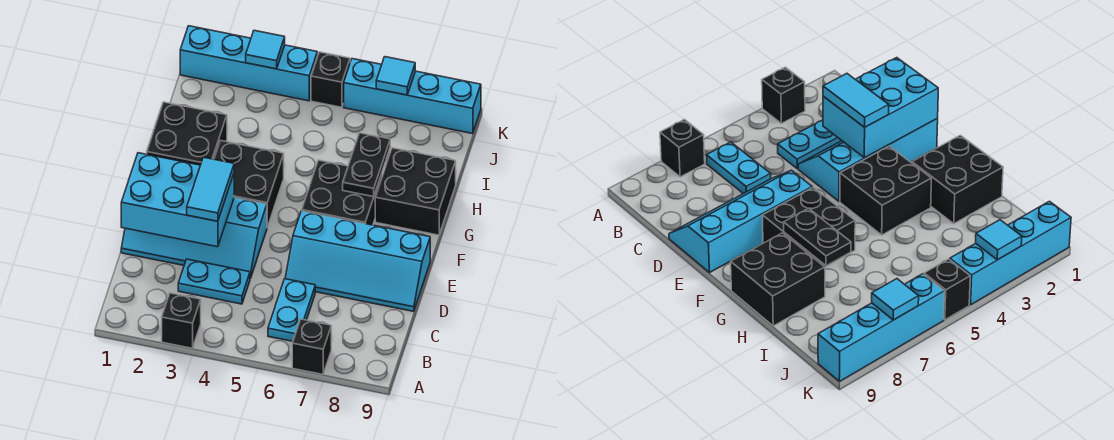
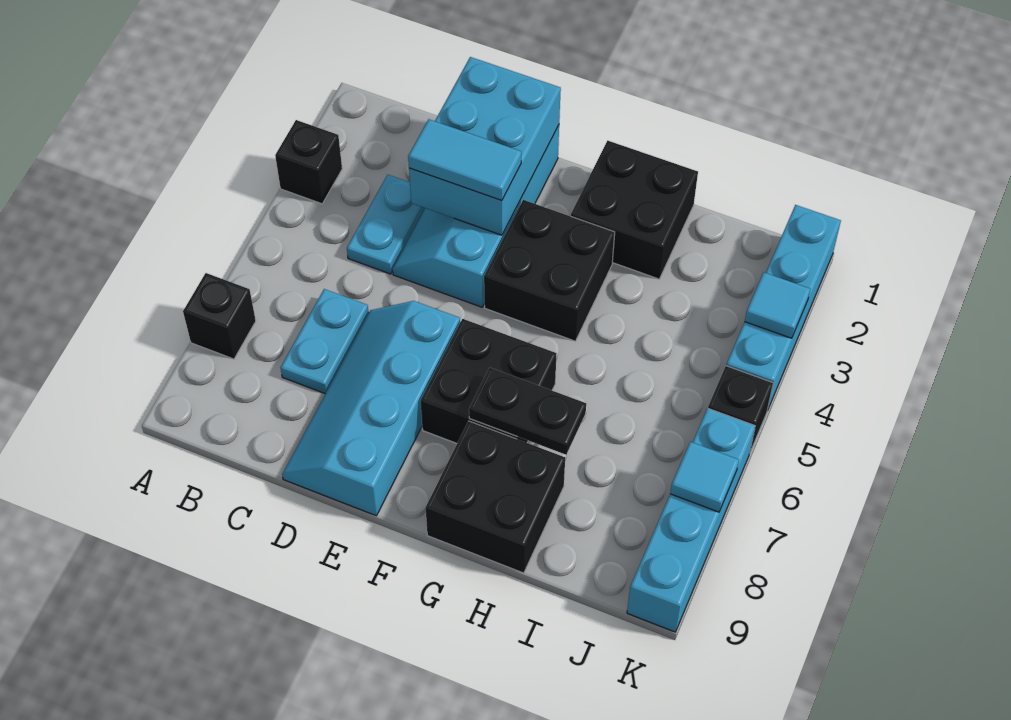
cyan 1x2 plate [268,279,315,341] -> cyan 1x2 plate turned to [281,289,369,394]

